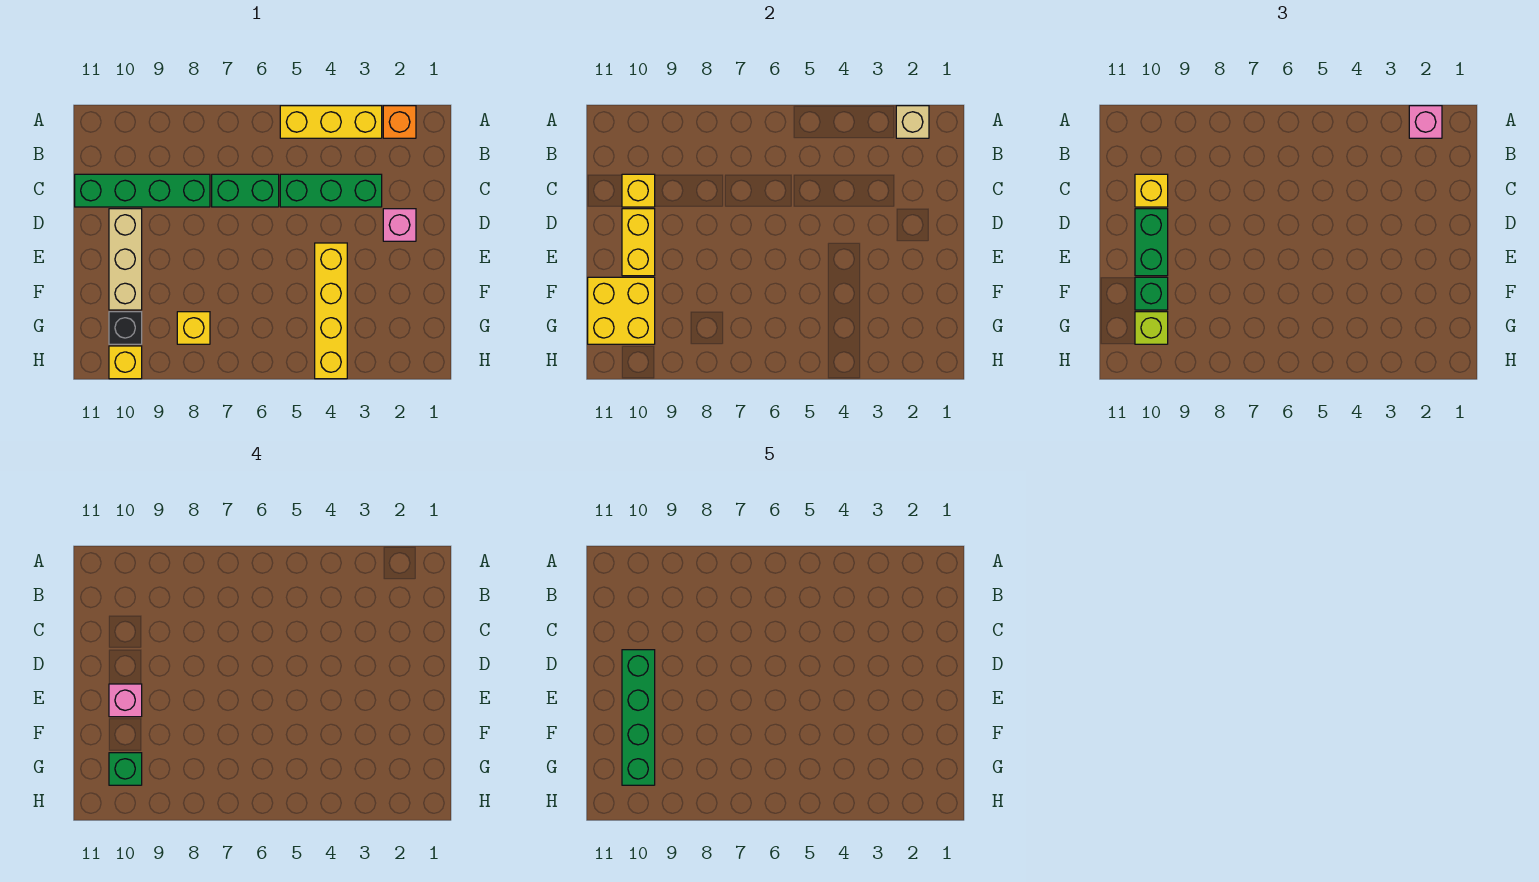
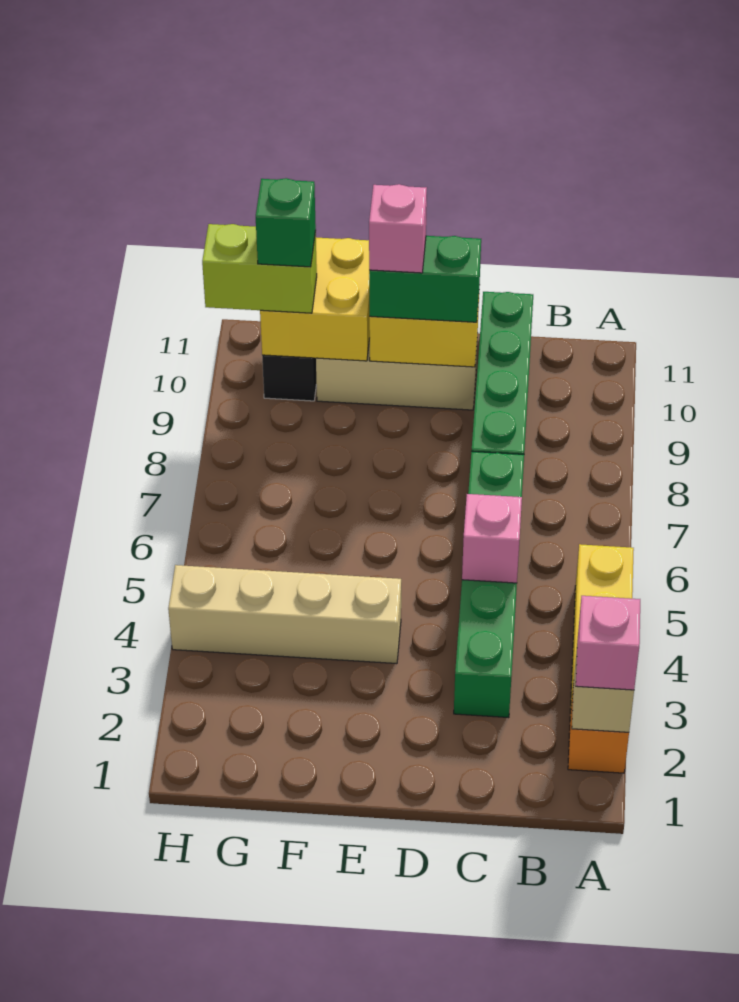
yellow 1x1 brick [622,174,655,207] -> none
yellow 1x1 brick [1135,174,1168,207] -> none
pink 1x1 brick [383,209,416,241] -> pink 1x1 brick moved to [462,494,522,583]
green 1x4 brick [622,650,655,785] -> none
yellow 1x4 brick [315,243,347,379] -> tan 1x4 brick [168,565,401,664]
green 1x1 brick [1135,277,1168,310] -> none
yellow 1x1 brick [177,312,210,344] -> none
lime 1x1 brick [1135,312,1168,344] -> lime 1x2 brick [202,224,317,313]
yellow 1x1 brick [109,346,142,379] -> none

